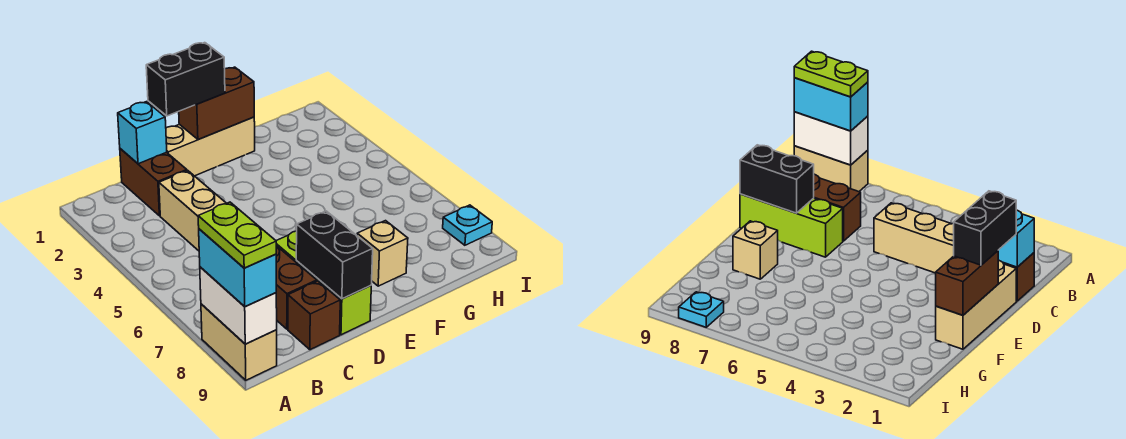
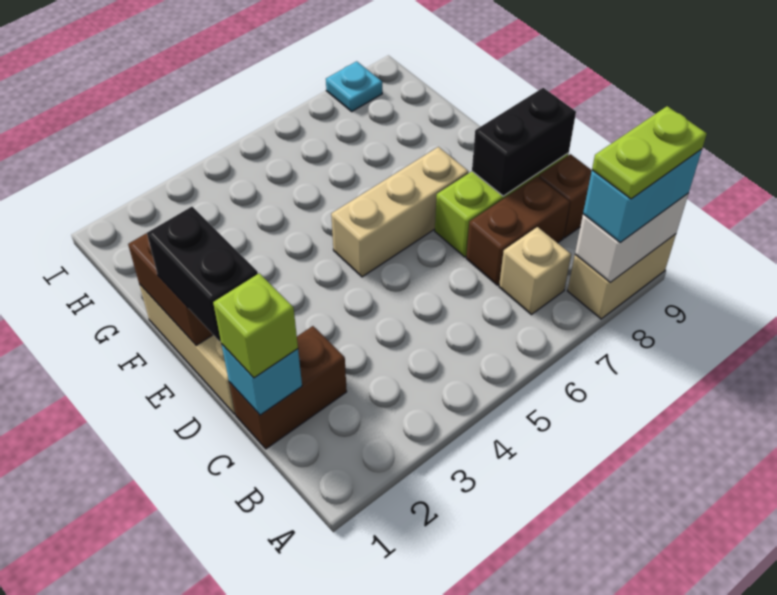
none -> lime 1x1 brick [213,273,298,378]
tan 1x3 brick [159,170,226,251] -> tan 1x3 brick moved to [331,147,469,277]
tan 1x1 brick [357,221,408,286] -> tan 1x1 brick moved to [499,227,571,315]

